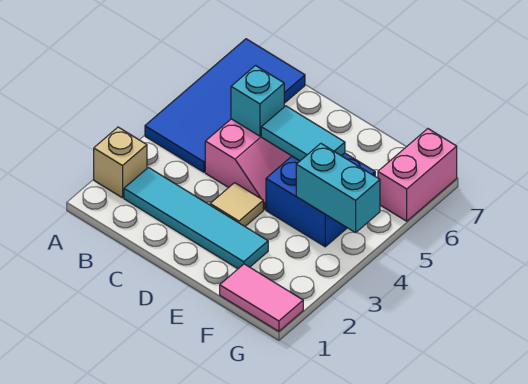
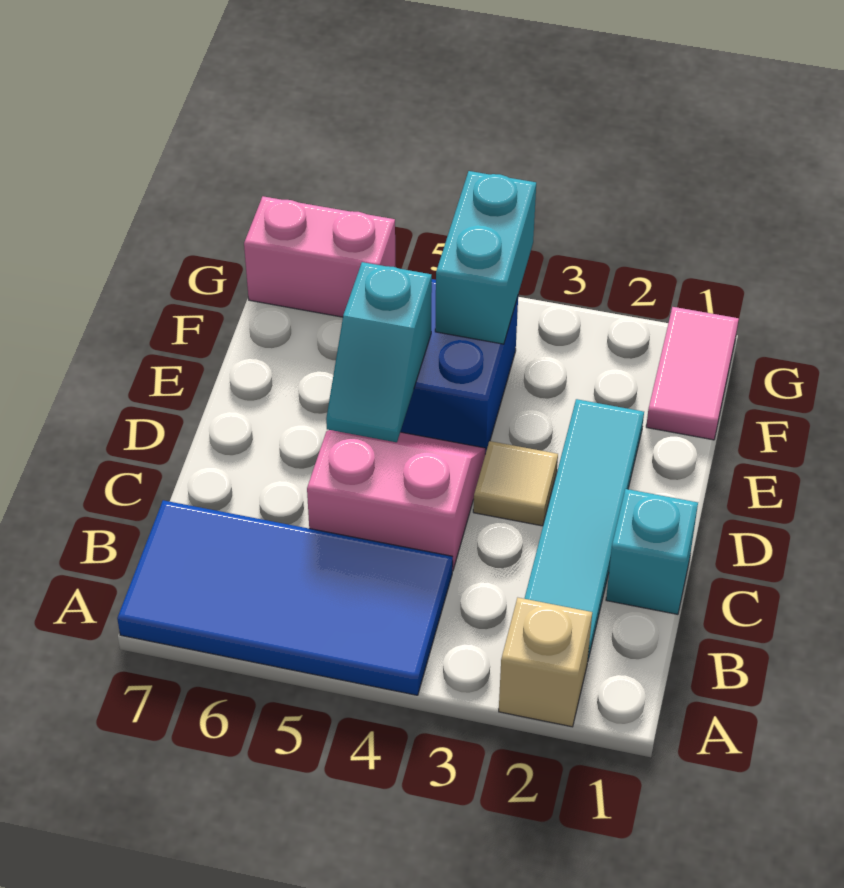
cyan 1x1 brick [231,66,284,136] -> cyan 1x1 brick moved to [606,489,698,614]
cyan 1x2 tile [261,106,345,161] -> cyan 1x2 slope [326,262,432,442]

